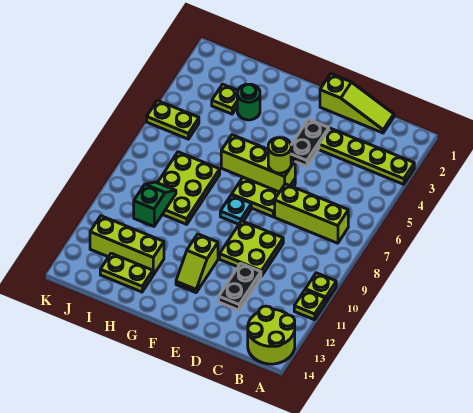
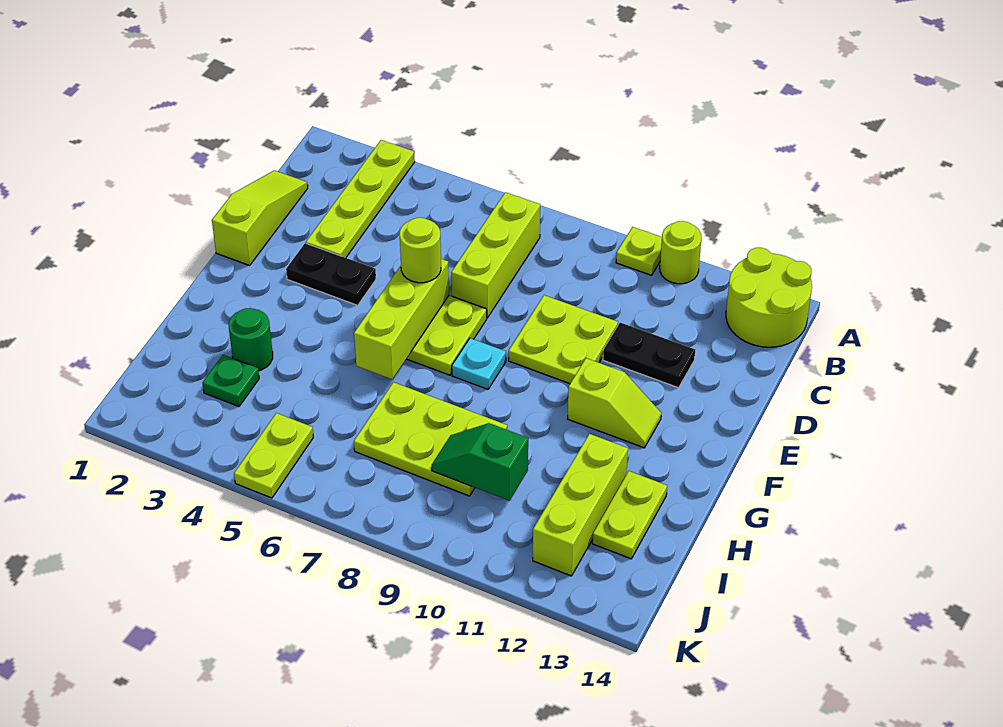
lime 1x1 plate [294,290,325,320] -> lime 1x1 round brick [660,221,701,284]
lime 1x1 plate [212,84,238,114] -> green 1x1 plate [203,355,259,407]

